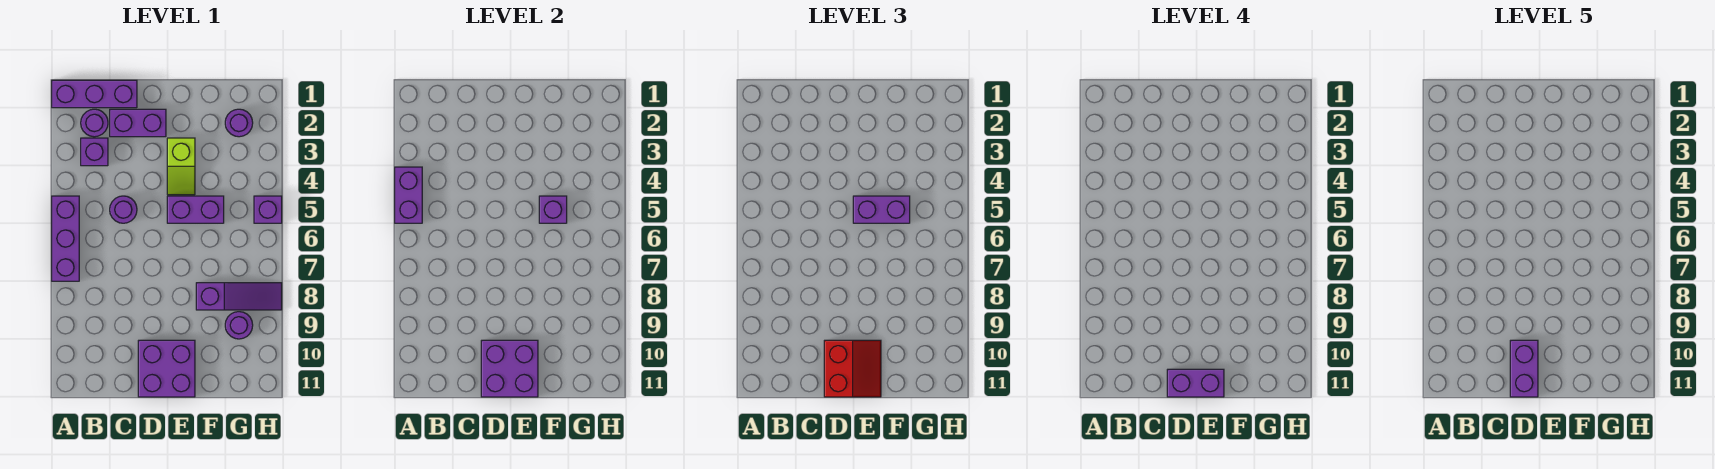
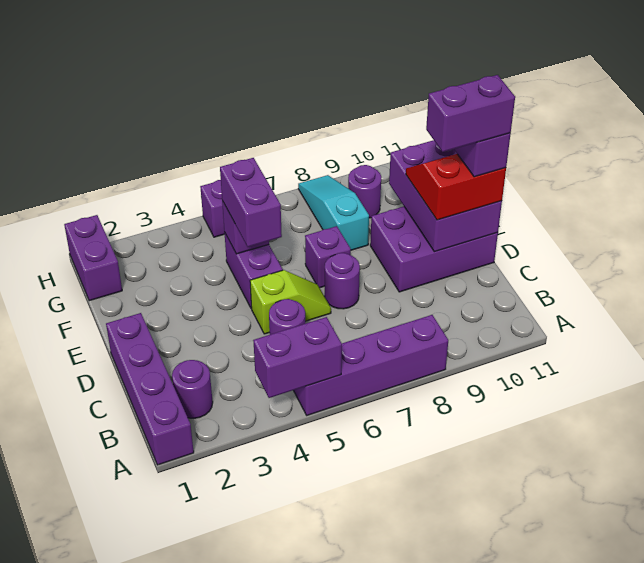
purple 1x3 brick [52,80,137,108] -> purple 1x4 brick [106,313,194,465]
purple 1x3 brick [52,196,79,281] -> purple 1x4 brick [293,315,448,415]
purple 1x1 brick [81,138,108,166] -> purple 1x1 brick moved to [305,226,351,288]
purple 1x2 brick [110,109,166,137] -> purple 1x2 brick moved to [64,215,122,301]
purple 2x2 brick [138,340,195,397] -> purple 2x3 brick [370,207,498,292]
purple 2x2 brick [481,340,538,397] -> purple 2x3 brick [389,140,502,252]
lime 1x2 slope [167,138,195,195] -> lime 1x2 slope moved to [250,270,331,334]
purple 1x3 slope [196,283,282,310] -> cyan 1x3 slope [298,175,369,250]
purple 1x1 round brick [225,109,253,137] -> purple 1x1 round brick moved to [325,253,360,309]

